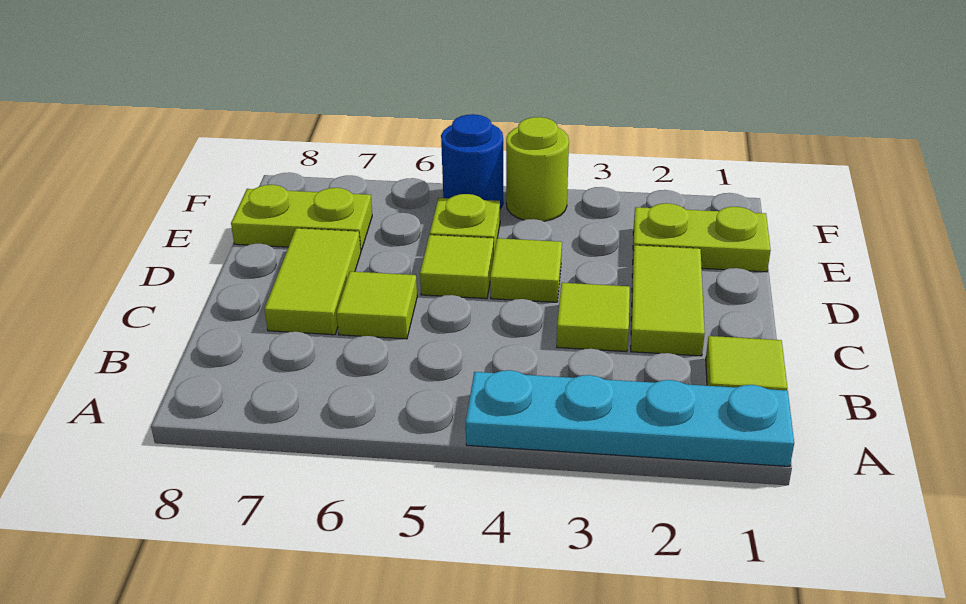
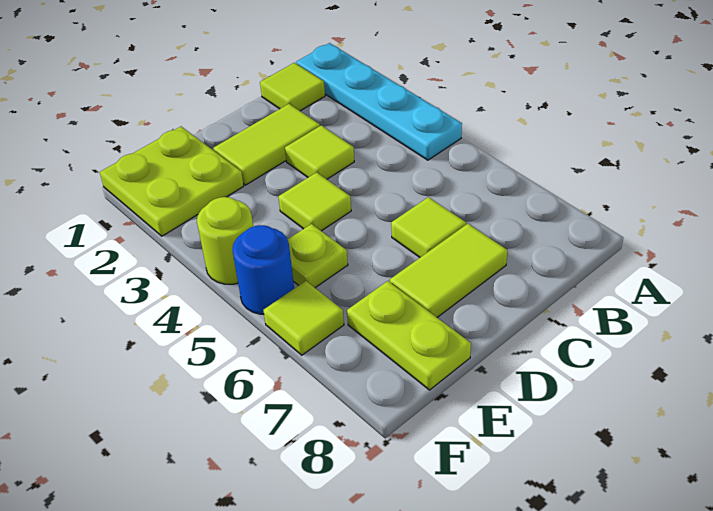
lime 1x1 tile [420,235,494,299] -> lime 1x1 tile moved to [263,281,344,355]
lime 1x2 plate [633,203,771,272] -> lime 2x2 plate [100,127,244,236]

